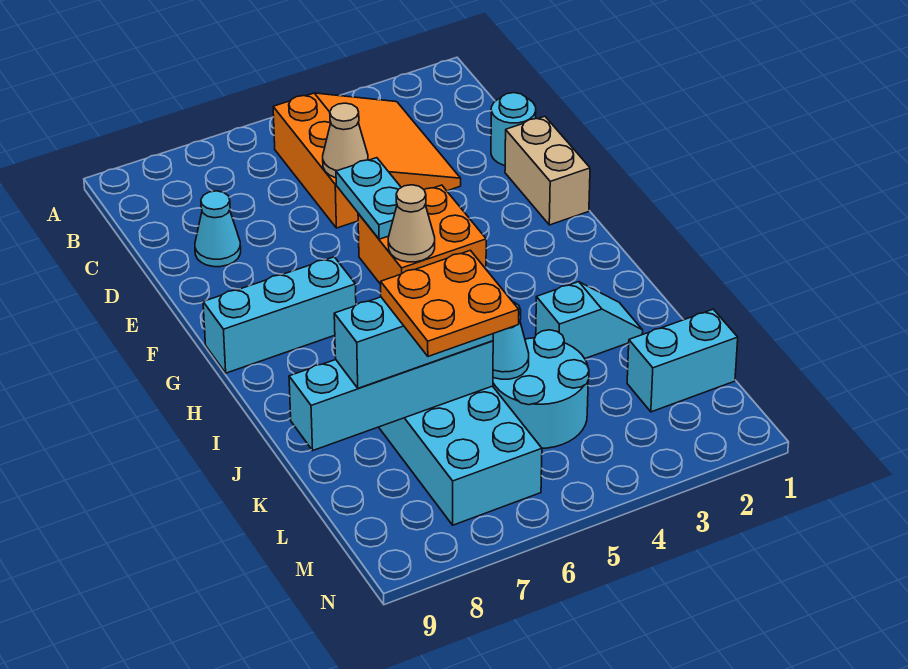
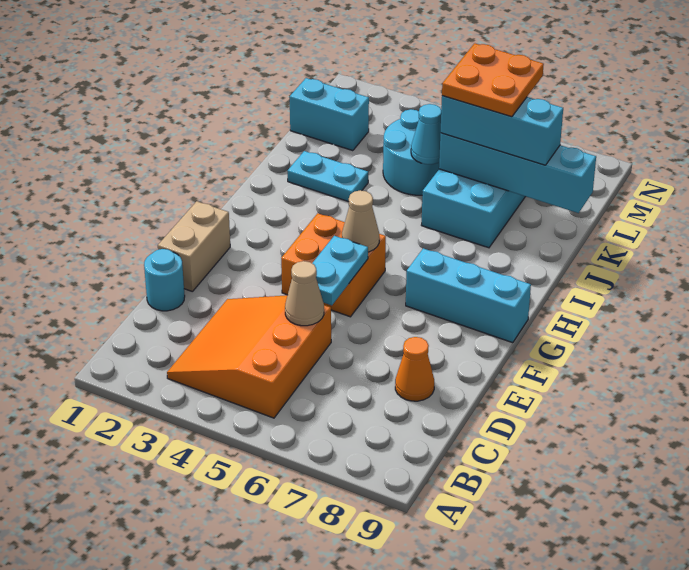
cyan 1x1 cone [195,191,241,267] -> orange 1x1 cone [395,337,434,401]
cyan 1x2 slope [536,282,643,358] -> cyan 1x2 plate [287,151,368,202]

